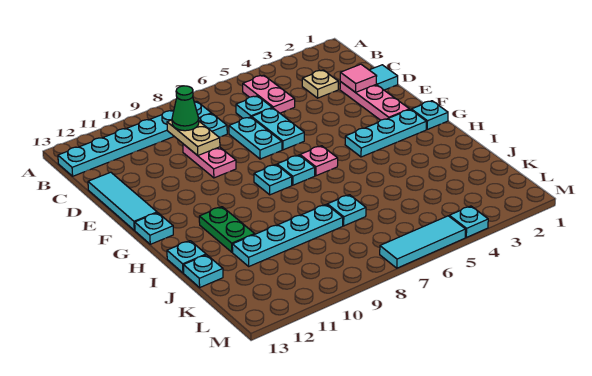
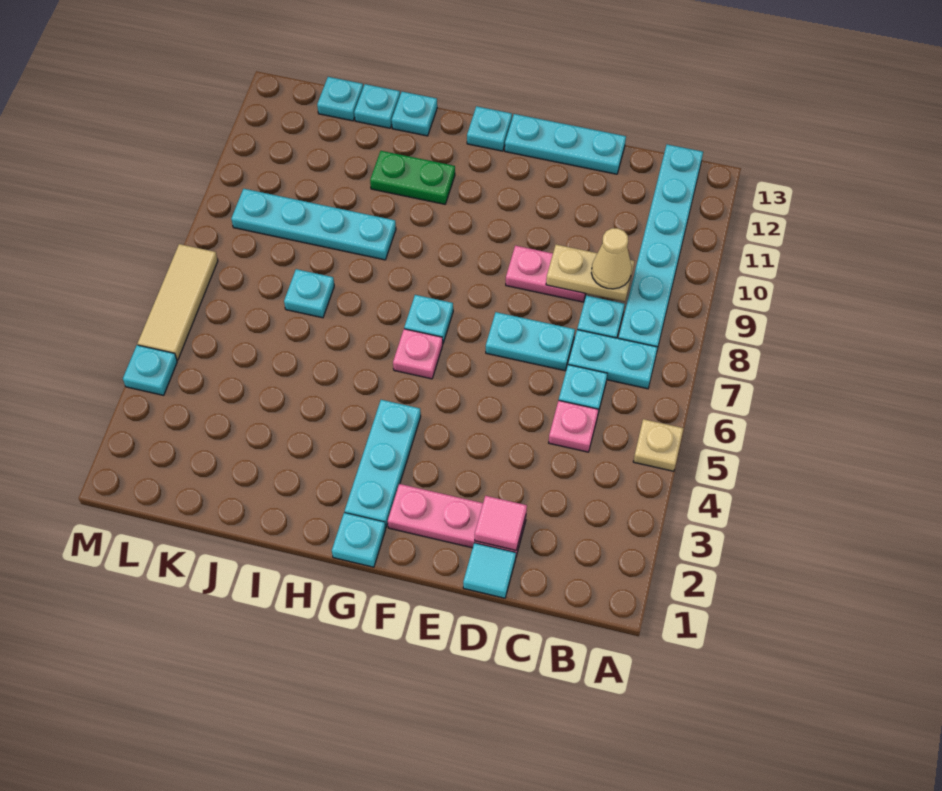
pink 1x2 plate [243,75,295,113] -> pink 1x1 plate [549,400,598,452]
tan 1x1 plate [302,70,338,98] -> tan 1x1 plate moved to [633,419,684,471]
green 1x1 cone [172,86,199,131] -> tan 1x1 cone [591,228,632,289]
cyan 1x2 plate [252,108,304,150] -> cyan 1x2 plate moved to [568,330,658,389]
cyan 1x3 tile [88,172,157,230] -> cyan 1x3 plate [505,114,626,174]
cyan 1x1 plate [254,165,292,195] -> cyan 1x1 plate moved to [317,77,363,121]
cyan 1x4 plate [232,204,343,266] -> cyan 1x4 plate turned to [231,189,396,260]
cyan 1x3 tile [380,216,466,268] -> tan 1x3 tile [138,244,218,360]

